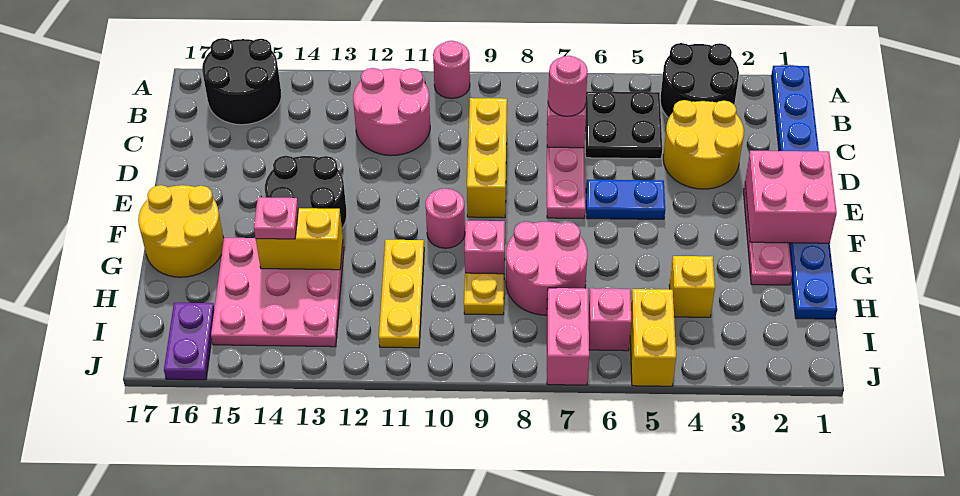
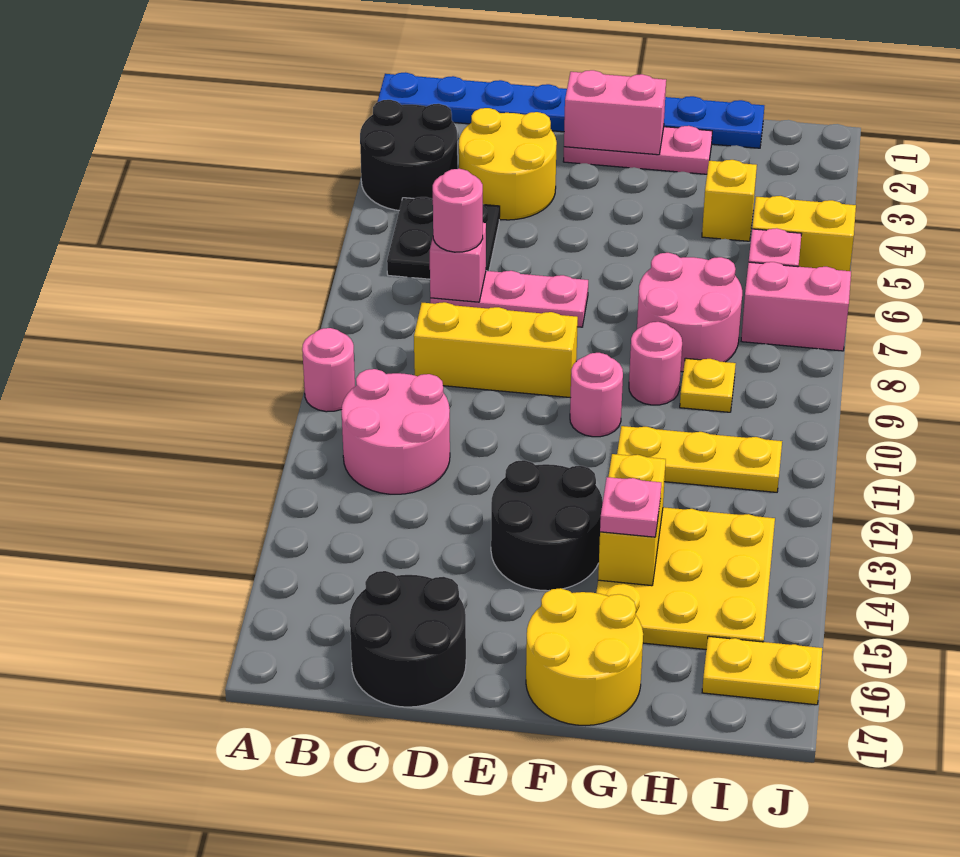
black 2x2 round brick [202,38,281,125] -> black 2x2 round brick moved to [350,571,466,707]
pink 2x2 brick [745,151,837,243] -> pink 1x2 brick [564,70,666,155]
blue 1x2 plate [586,180,665,219] -> none
pink 1x1 brick [465,221,505,274] -> pink 1x1 round brick [629,322,682,405]
pink 3x3 plate [211,238,344,347] -> yellow 3x3 plate [596,507,775,649]
purple 1x2 plate [164,303,214,380] -> yellow 1x2 plate [702,636,822,705]

